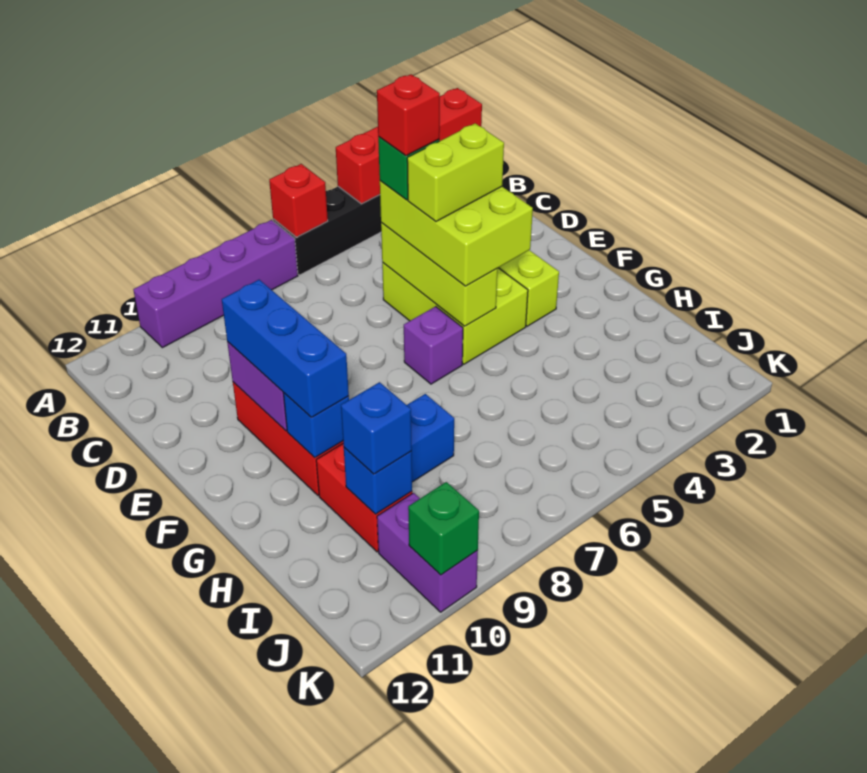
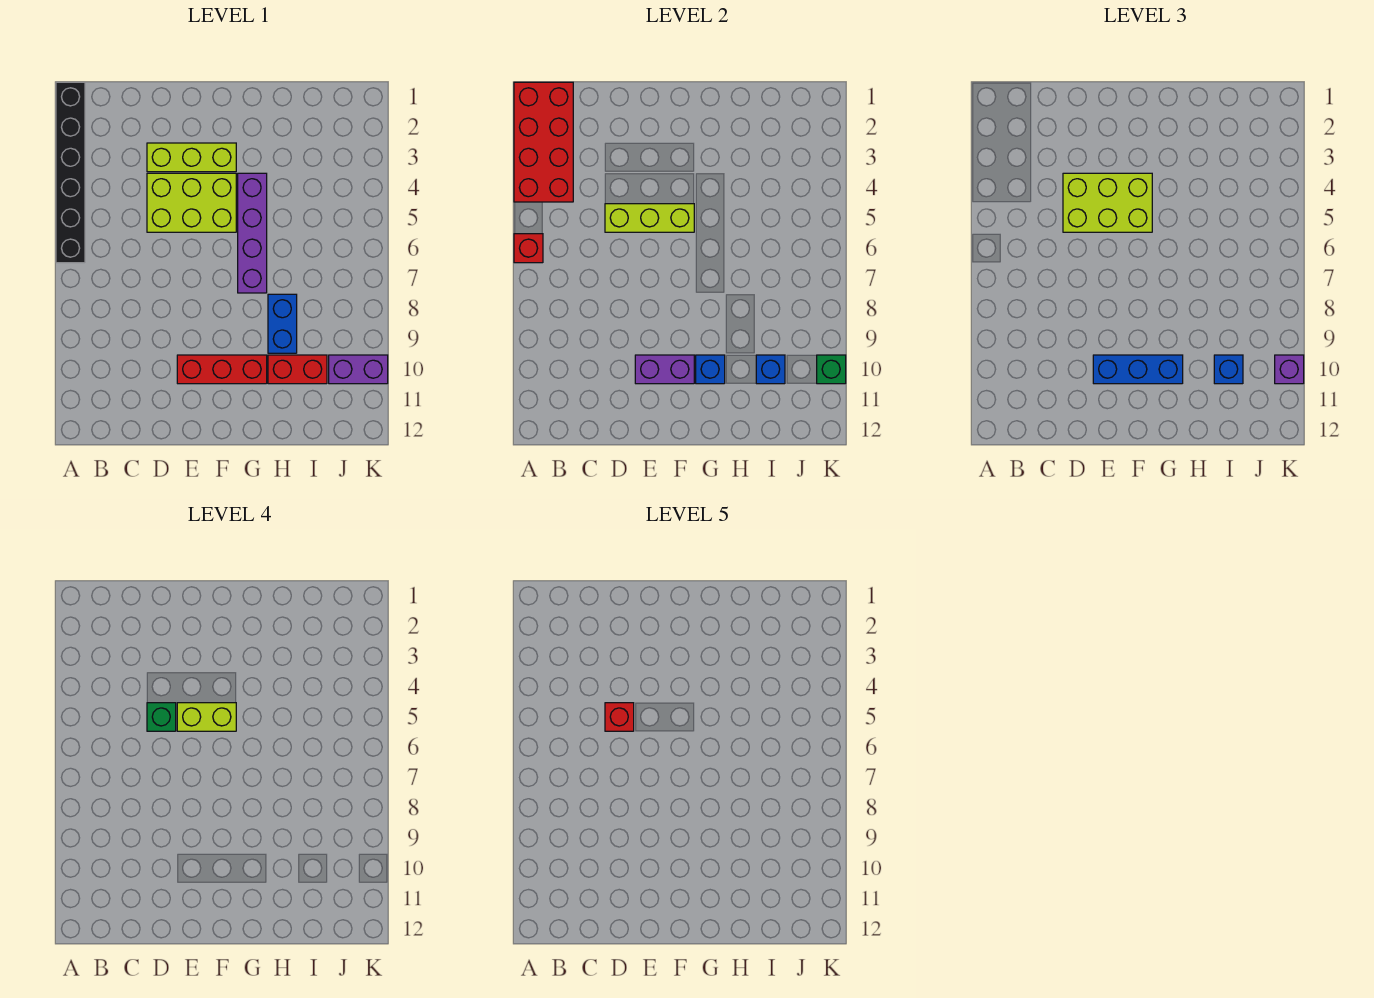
red 1x4 brick [336,88,482,204] -> red 2x4 brick [514,82,573,202]
purple 1x4 brick [133,220,298,348] -> purple 1x4 brick moved to [238,173,267,293]
lime 1x2 brick [407,123,504,221] -> lime 1x2 brick turned to [177,703,236,731]
purple 1x1 brick [404,306,463,384] -> purple 1x1 brick moved to [1275,355,1304,384]

